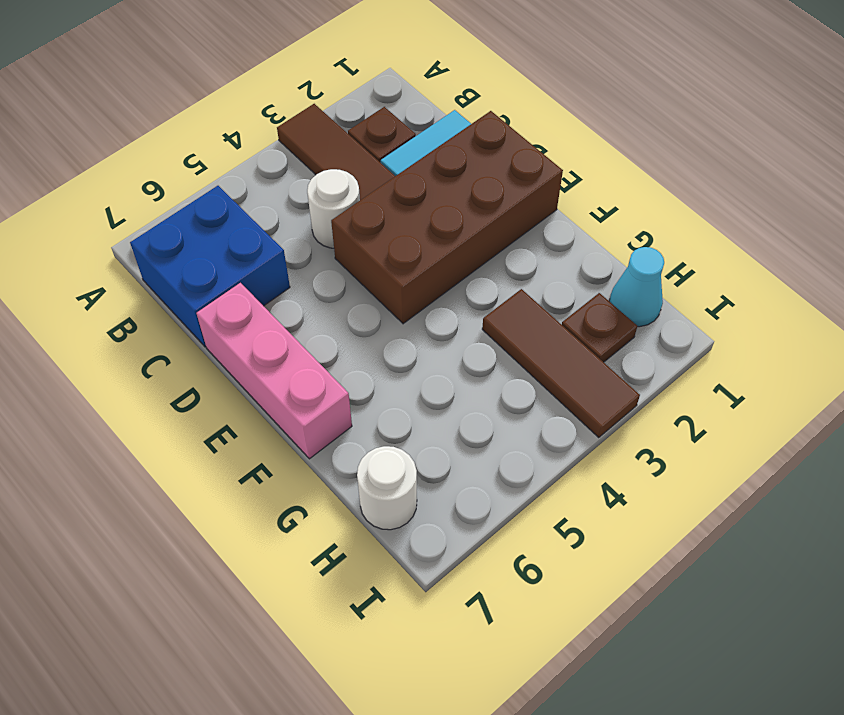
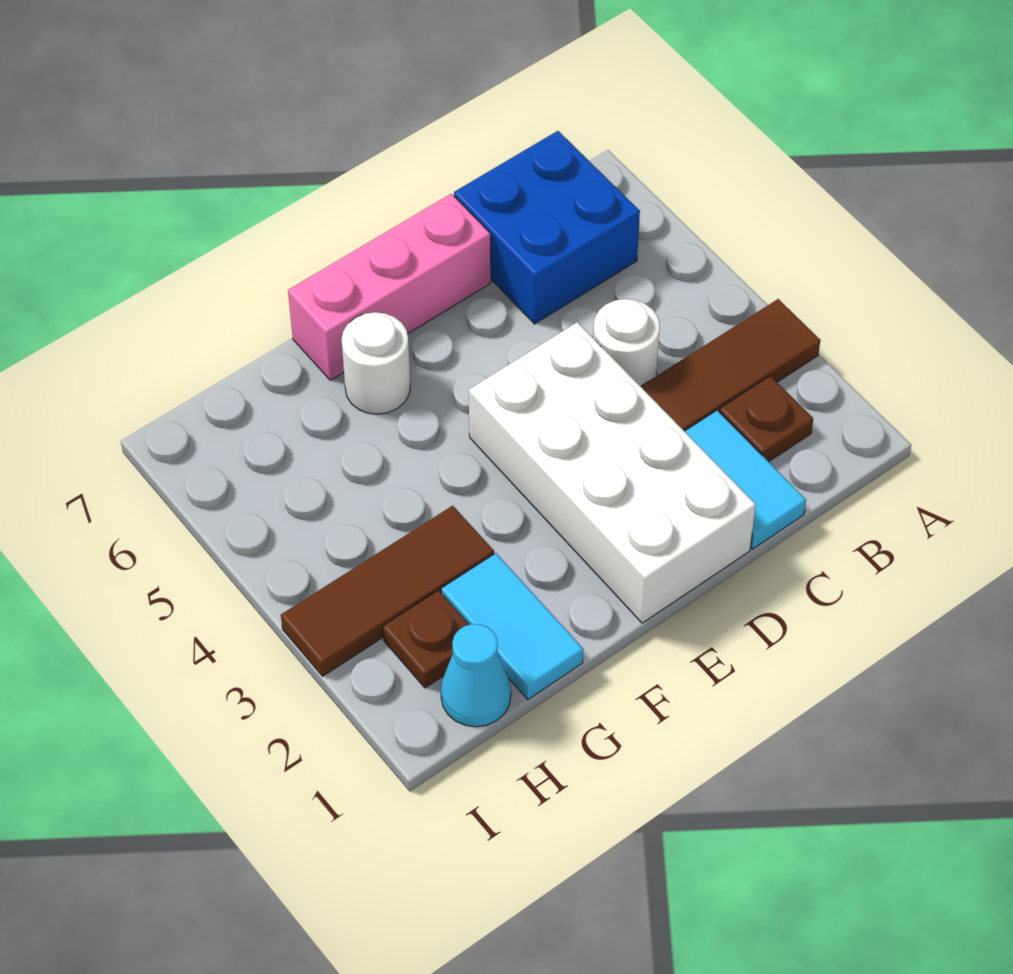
brown 2x4 brick [331,111,563,324] -> white 2x4 brick [469,322,756,623]
none -> cyan 1x2 tile [441,553,583,700]
white 1x1 round brick [357,446,417,530] -> white 1x1 round brick moved to [341,312,410,414]

